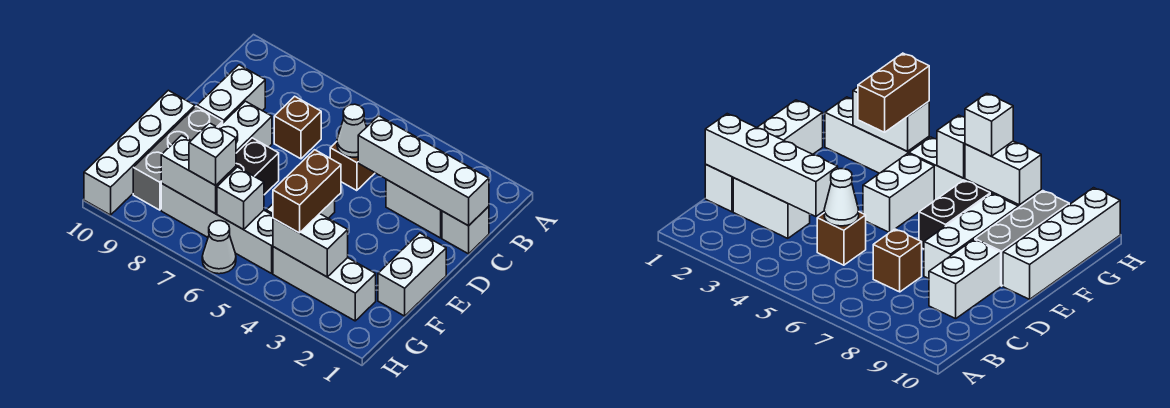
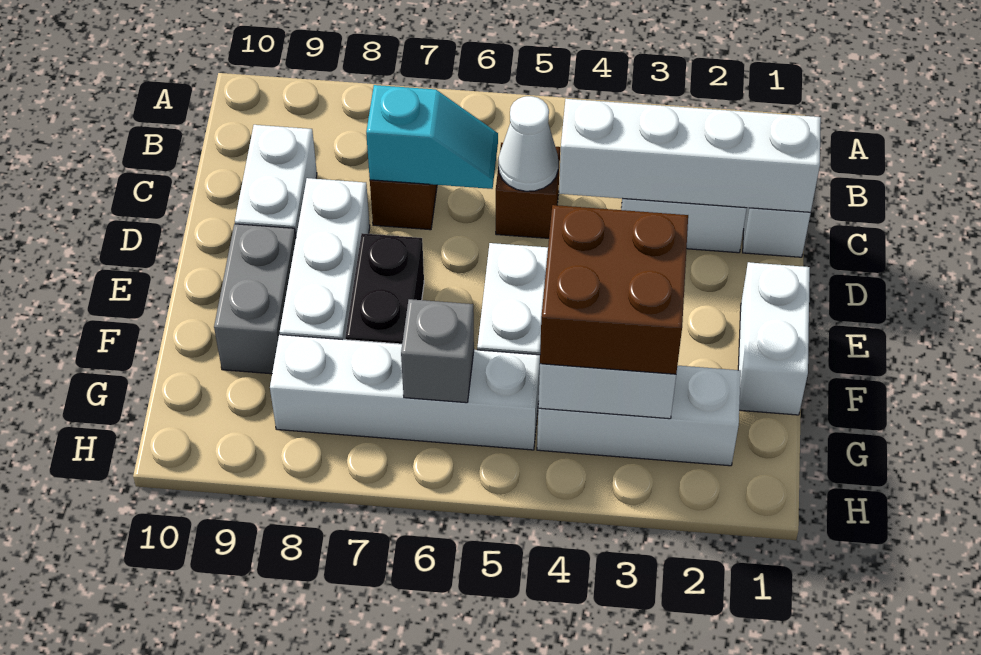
none -> cyan 1x2 slope [366,85,498,189]
grey 1x3 brick [133,106,223,210] -> grey 1x2 brick [214,224,296,374]
white 1x4 brick [84,90,195,215] -> none
brown 1x2 brick [273,150,341,233] -> brown 2x2 brick [540,205,688,374]
white 1x1 brick [217,167,264,230] -> grey 1x1 brick [401,299,474,403]
white 1x2 brick [161,135,236,214] -> none
white 1x1 brick [189,123,236,185] -> none
white 1x1 cone [202,221,236,274] -> none

